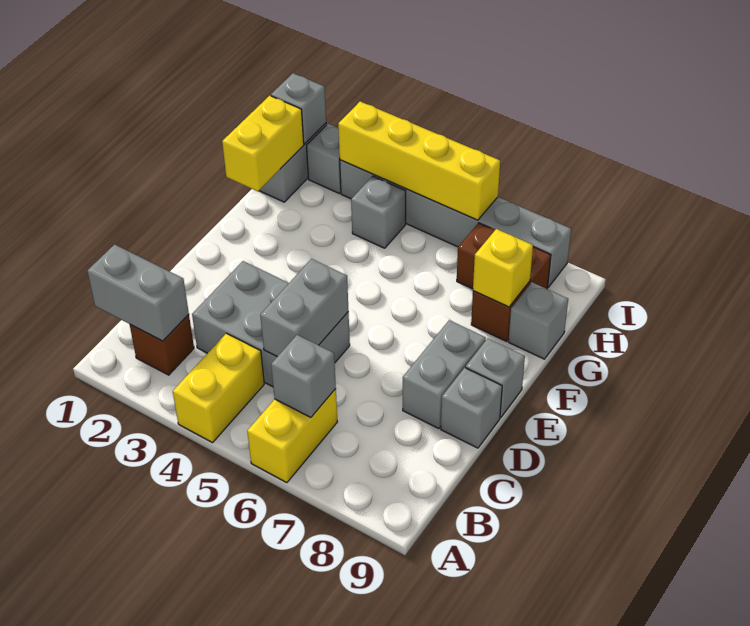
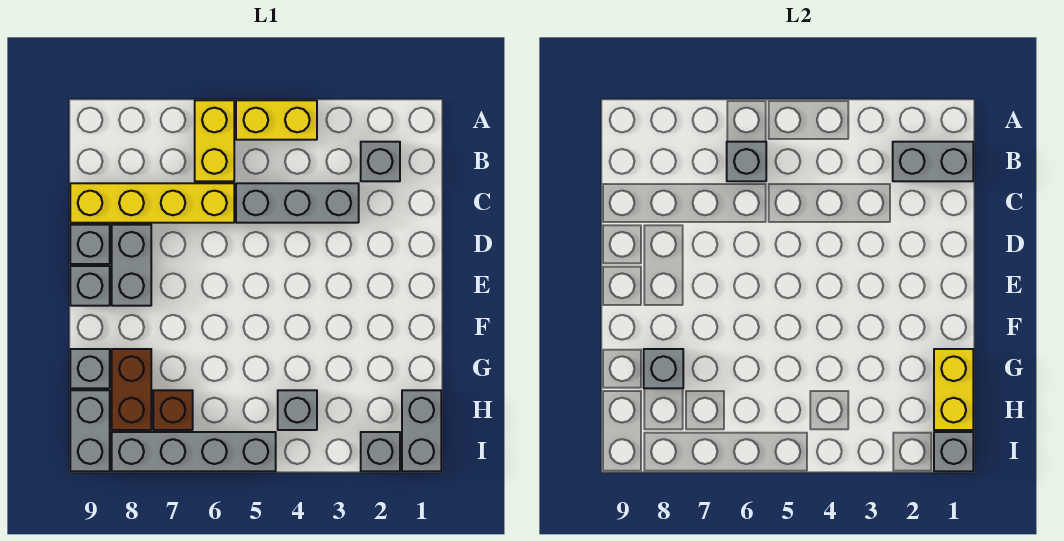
yellow 1x2 brick [173,333,264,443] -> yellow 1x2 brick turned to [236,100,317,140]
brown 1x1 brick [130,315,194,375] -> grey 1x1 brick [361,142,400,181]
grey 2x3 brick [192,261,350,387] -> grey 1x3 brick [236,183,359,223]
grey 1x2 brick [260,259,348,357] -> grey 1x2 brick moved to [70,390,110,471]
yellow 1x1 brick [473,229,533,307] -> grey 1x1 brick [644,349,683,388]
grey 1x6 brick [340,160,571,287] -> grey 1x4 brick [112,432,276,471]
yellow 1x4 brick [338,101,500,220] -> yellow 1x4 brick moved to [70,183,234,223]

